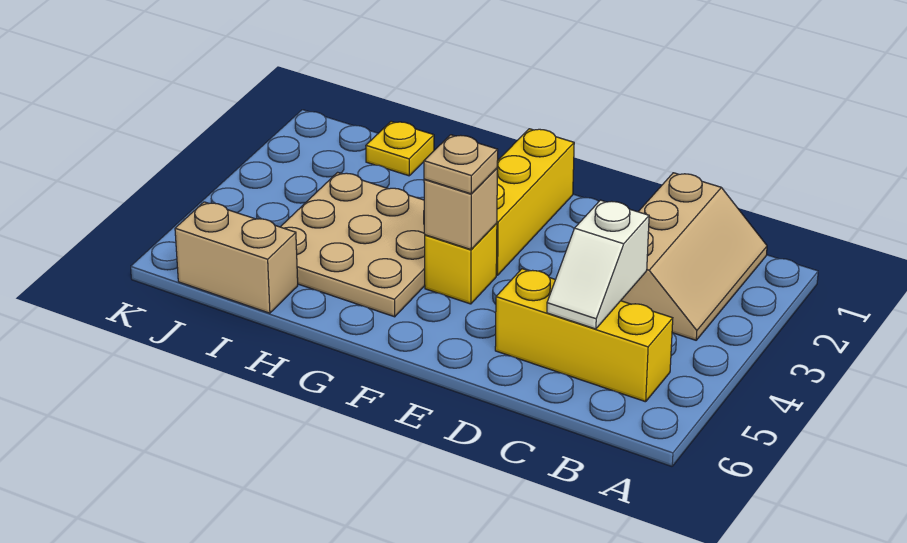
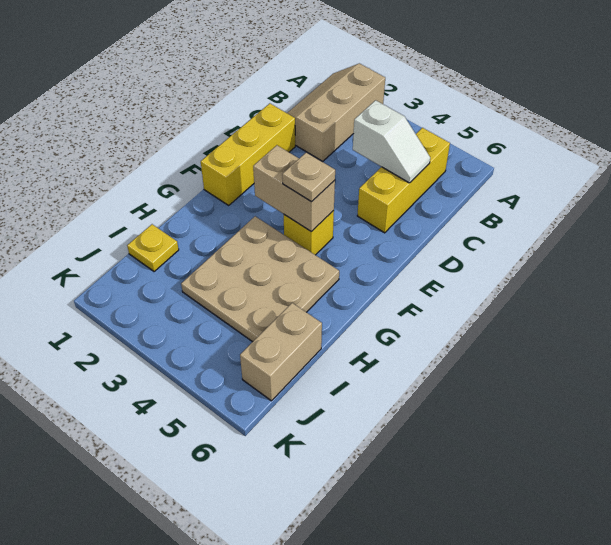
tan 2x3 slope [621,173,767,340] -> tan 2x3 slope turned to [287,63,385,162]
yellow 1x3 brick [496,129,574,275] -> yellow 1x3 brick turned to [201,103,295,205]
tan 1x1 brick [424,168,497,250] -> tan 1x2 brick [253,145,335,232]

